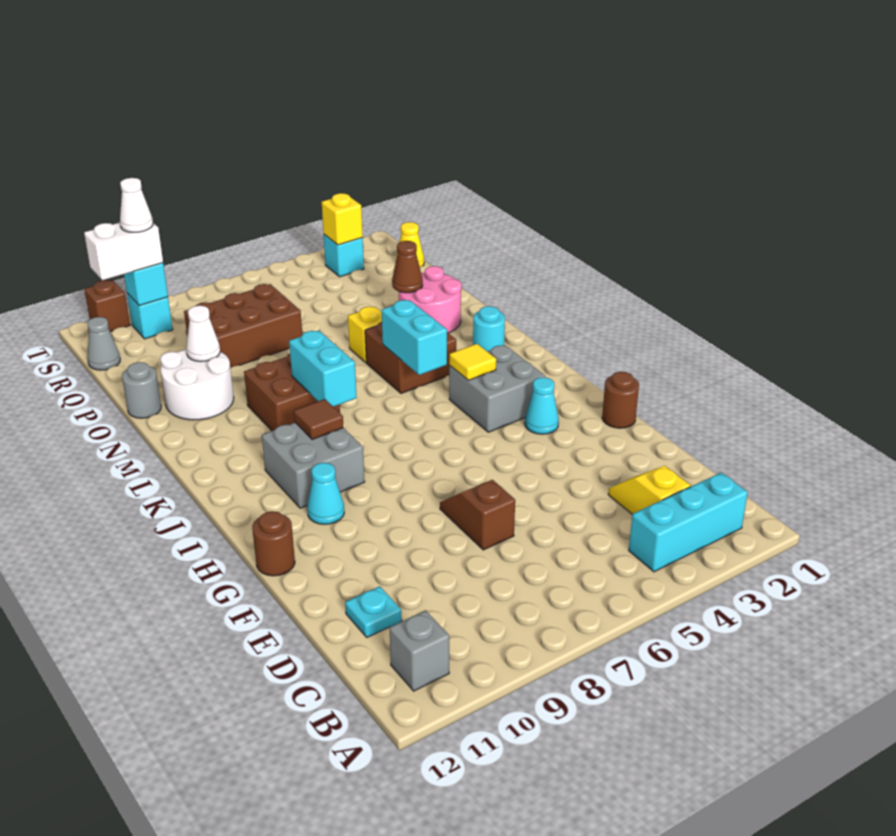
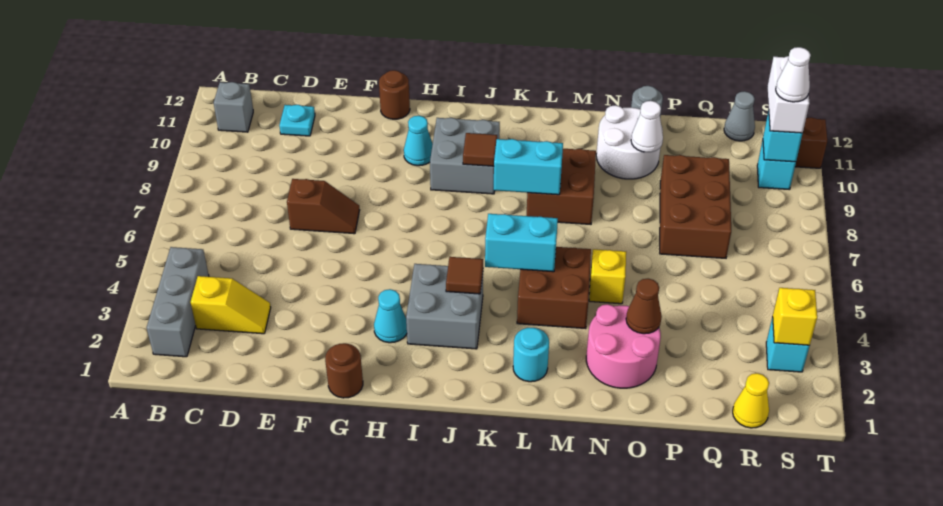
cyan 1x3 brick [629,473,748,572] -> grey 1x3 brick [147,247,209,357]
yellow 1x1 tile [449,344,496,380] -> brown 1x1 tile [446,257,483,294]

